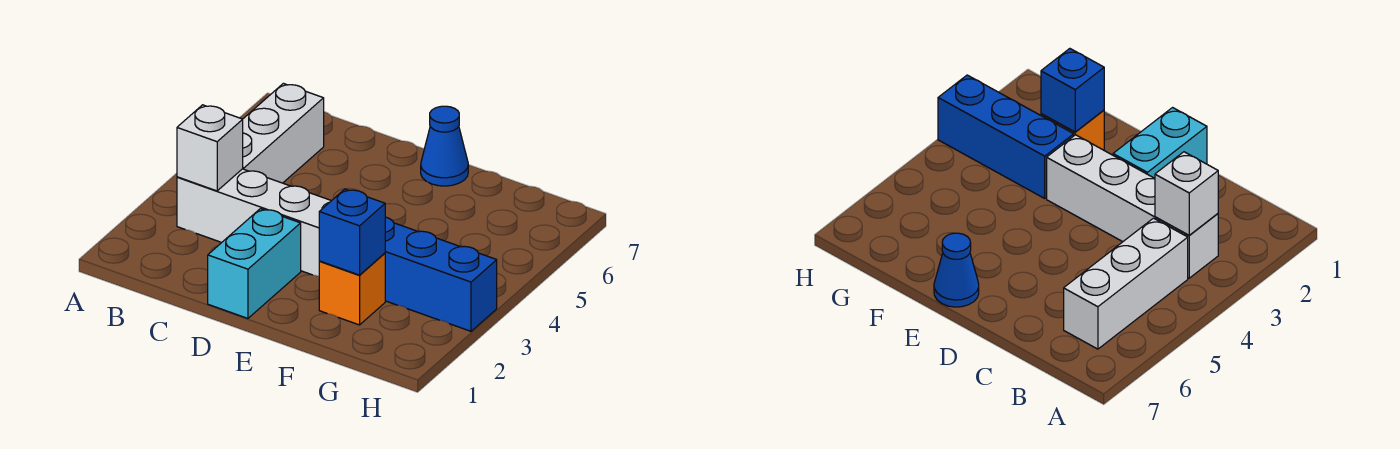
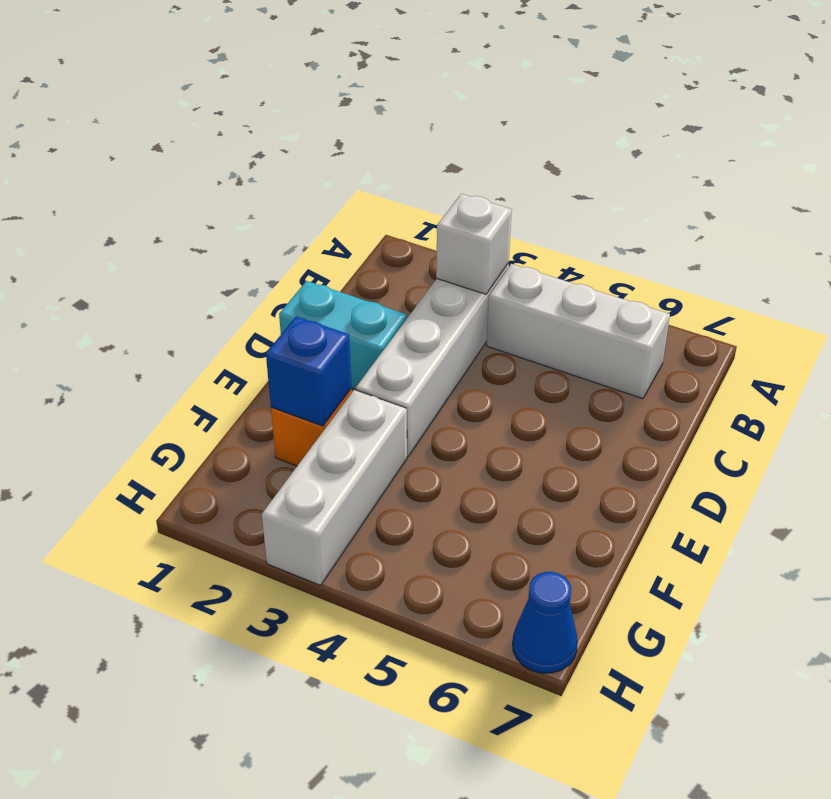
blue 1x1 cone [421,106,468,186] -> blue 1x1 cone moved to [513,572,578,673]
blue 1x3 brick [385,217,497,331] -> white 1x3 brick [262,390,407,585]

